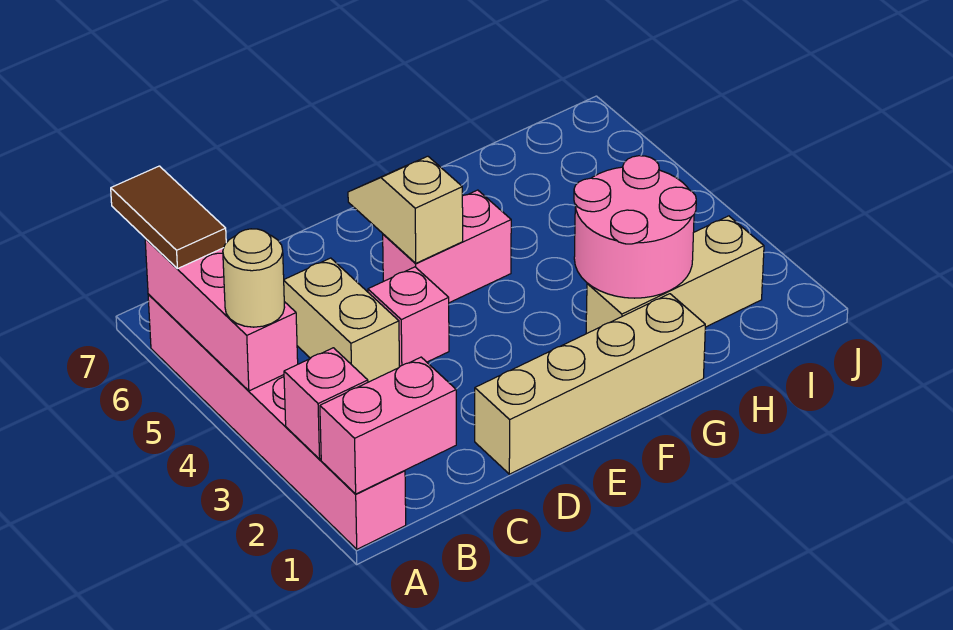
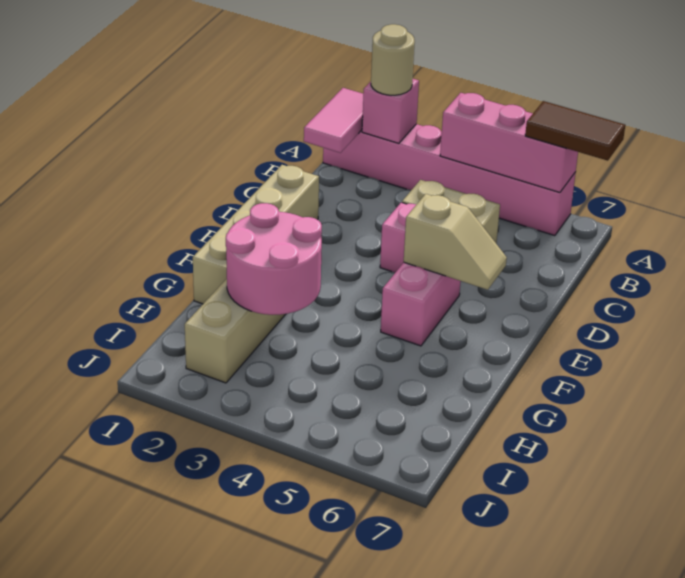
pink 1x2 brick [320,357,456,494] -> pink 1x2 tile [304,88,363,153]
tan 1x1 round brick [223,229,285,327] -> tan 1x1 round brick moved to [371,24,415,95]

